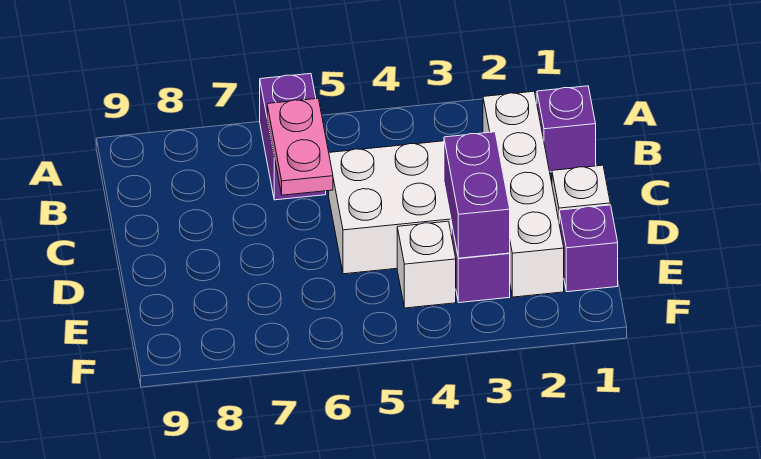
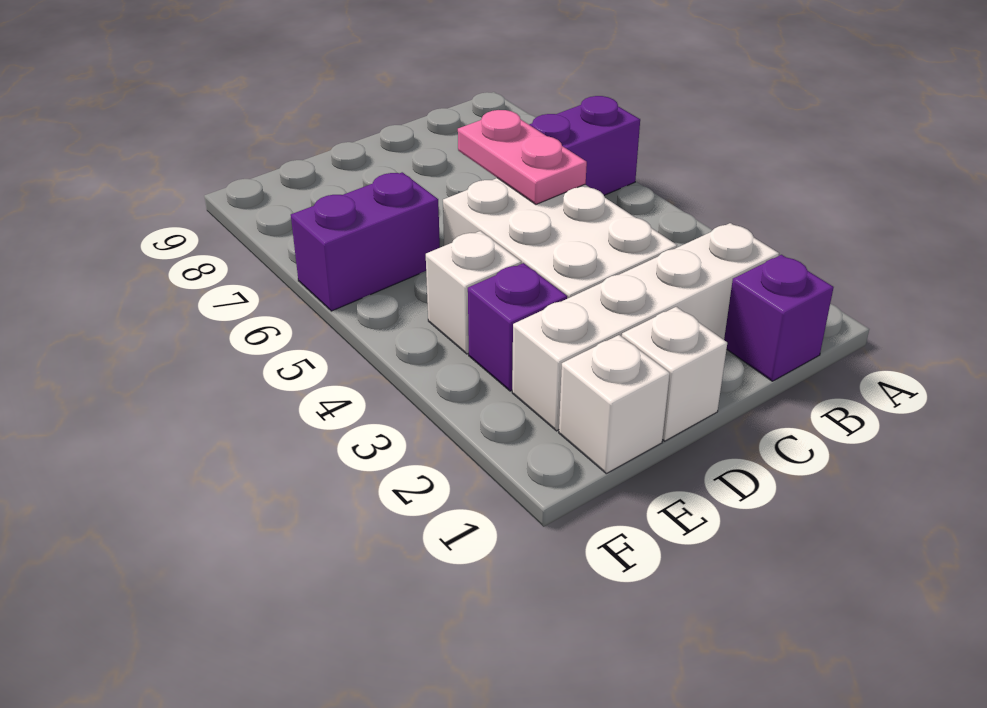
pink 1x2 plate [267,98,333,195] -> pink 1x2 plate turned to [458,110,587,204]
purple 1x2 brick [444,132,510,258] -> purple 1x2 brick moved to [291,172,440,311]
purple 1x1 brick [559,205,618,292] -> white 1x1 brick [559,335,670,474]

